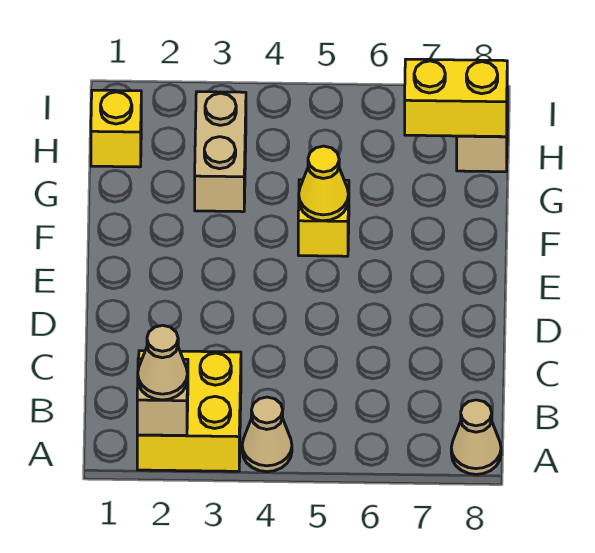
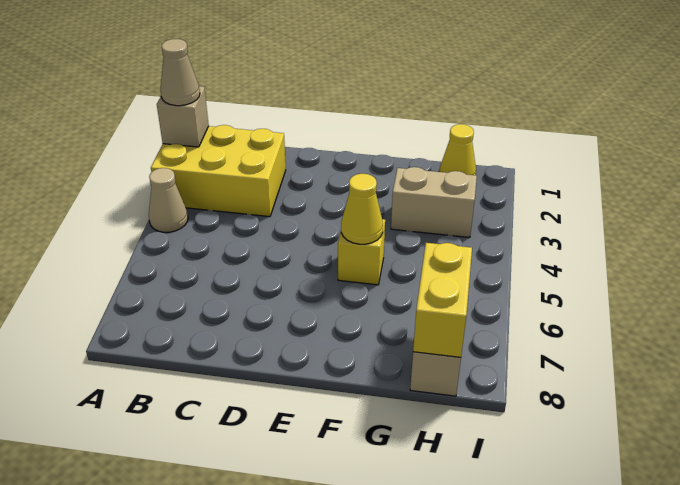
yellow 2x2 brick [137,351,241,471] -> yellow 2x3 brick [151,125,286,217]
tan 1x1 cone [451,400,501,474] -> none
yellow 1x1 brick [91,90,141,167] -> yellow 1x1 cone [440,124,476,175]

